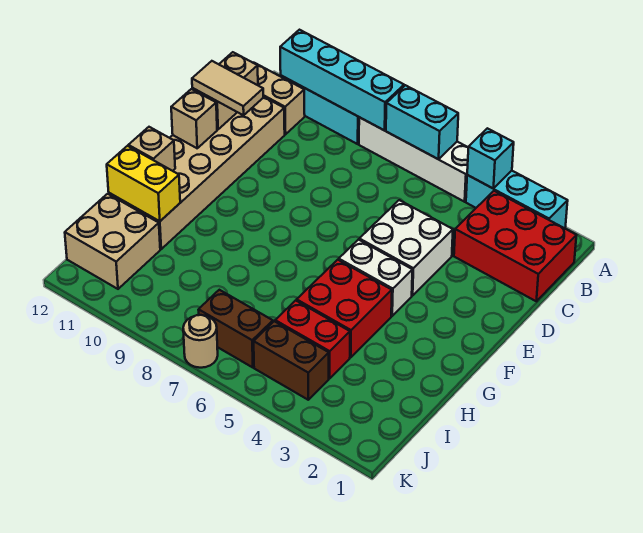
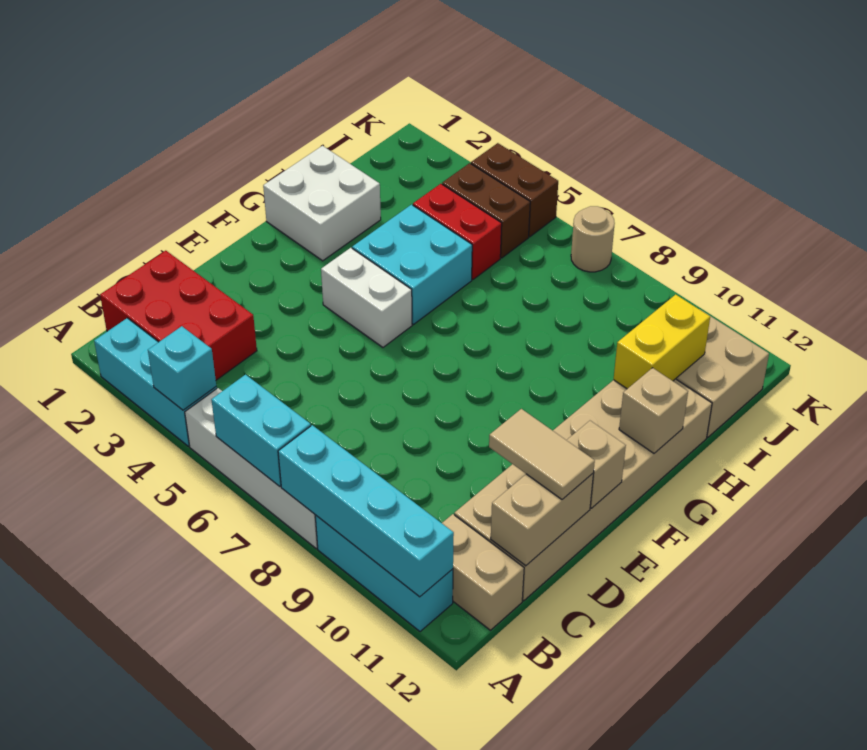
white 2x2 brick [359,200,453,296] -> white 2x2 brick moved to [263,146,381,261]
red 2x2 brick [297,260,392,357] -> cyan 2x2 brick [352,205,472,324]
yellow 1x2 brick [107,146,180,221] -> yellow 1x2 brick turned to [614,294,710,389]
brown 1x2 brick [198,290,273,368] -> brown 1x2 brick moved to [471,143,558,237]

